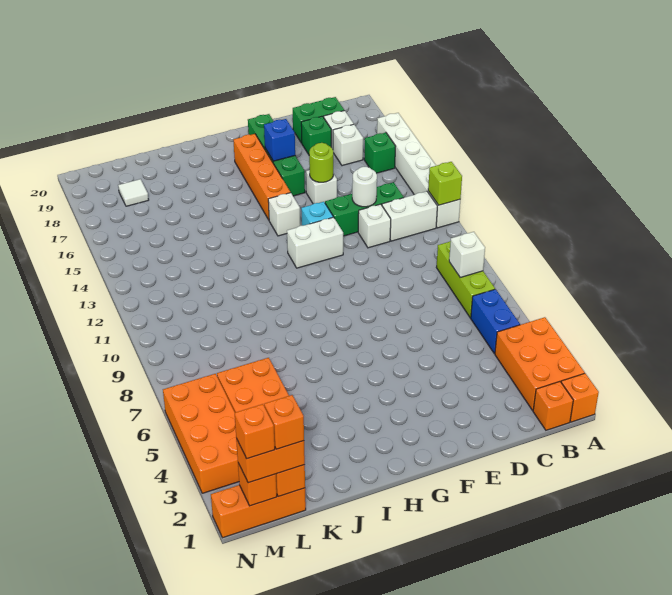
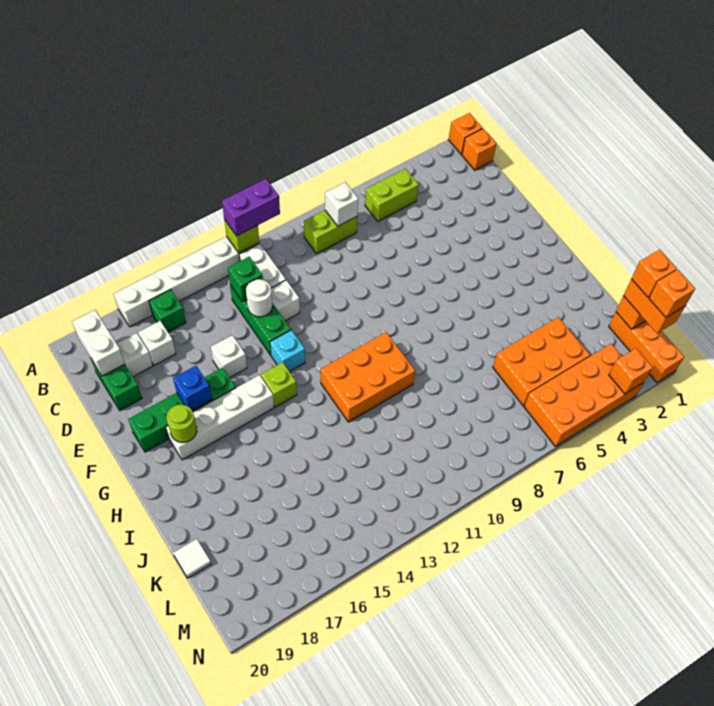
orange 2x3 brick [495,317,585,410] -> orange 2x3 brick moved to [321,332,415,422]
none -> purple 1x2 brick [222,179,280,236]
blue 1x2 brick [471,289,520,354] -> lime 1x2 brick [365,169,418,221]
lime 1x3 brick [436,241,495,318] -> lime 1x2 brick [304,210,358,254]
green 1x1 brick [301,116,331,154] -> green 1x1 brick moved to [228,256,263,302]
lime 1x1 round brick [309,143,333,182] -> lime 1x1 round brick moved to [167,405,197,443]
white 1x2 brick [287,217,343,268] -> white 1x2 brick moved to [72,310,125,376]
white 1x1 brick [268,193,300,236] -> lime 1x1 brick [261,362,297,407]
orange 1x4 brick [233,134,290,220] -> white 1x4 brick [166,375,274,460]
white 1x1 tile [118,179,149,206] -> white 1x1 tile moved to [173,539,211,578]
orange 1x1 brick [238,463,277,506] -> orange 1x1 brick moved to [609,348,653,394]

